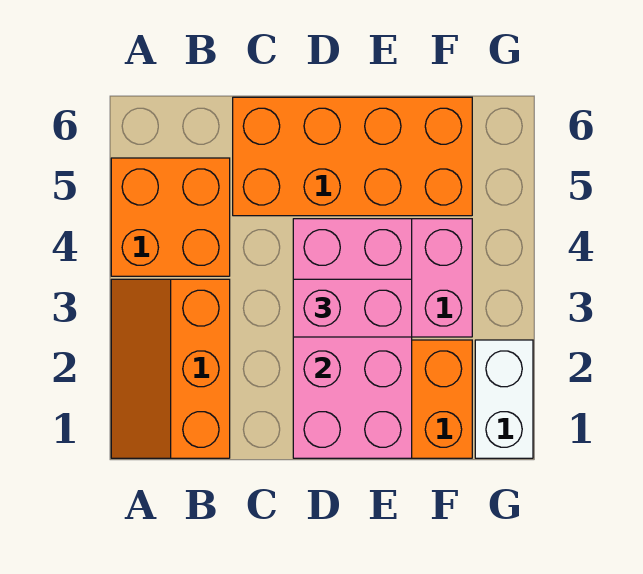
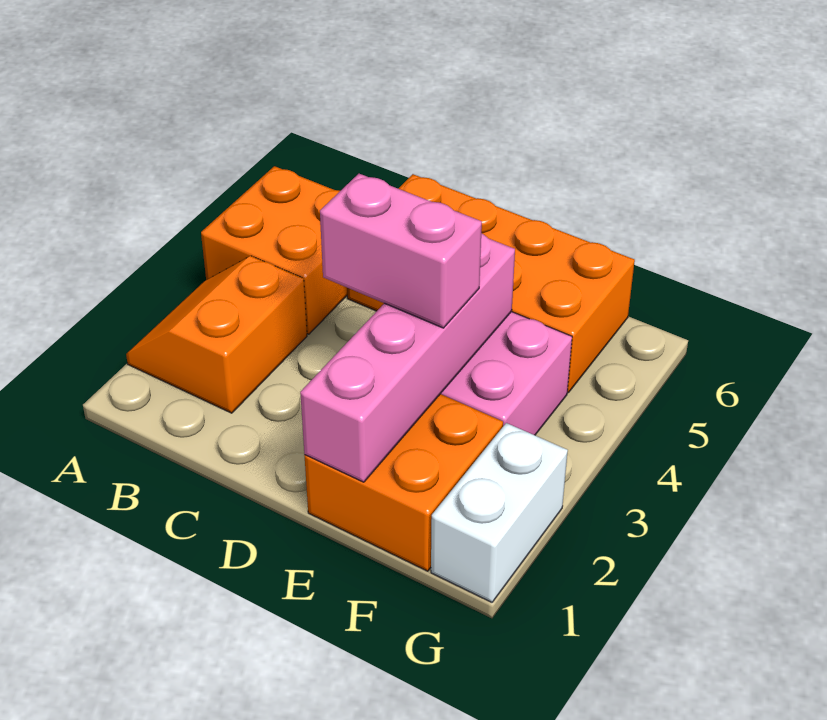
orange 2x3 slope [111,279,230,458] -> orange 2x2 slope [126,256,307,413]
pink 2x4 brick [293,219,412,458] -> pink 1x4 brick [300,233,515,482]

